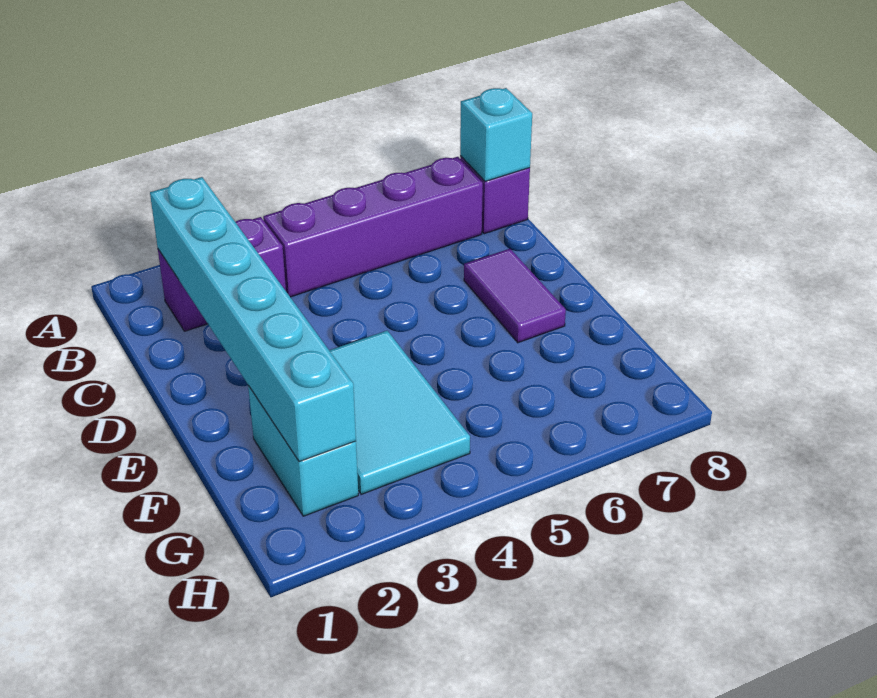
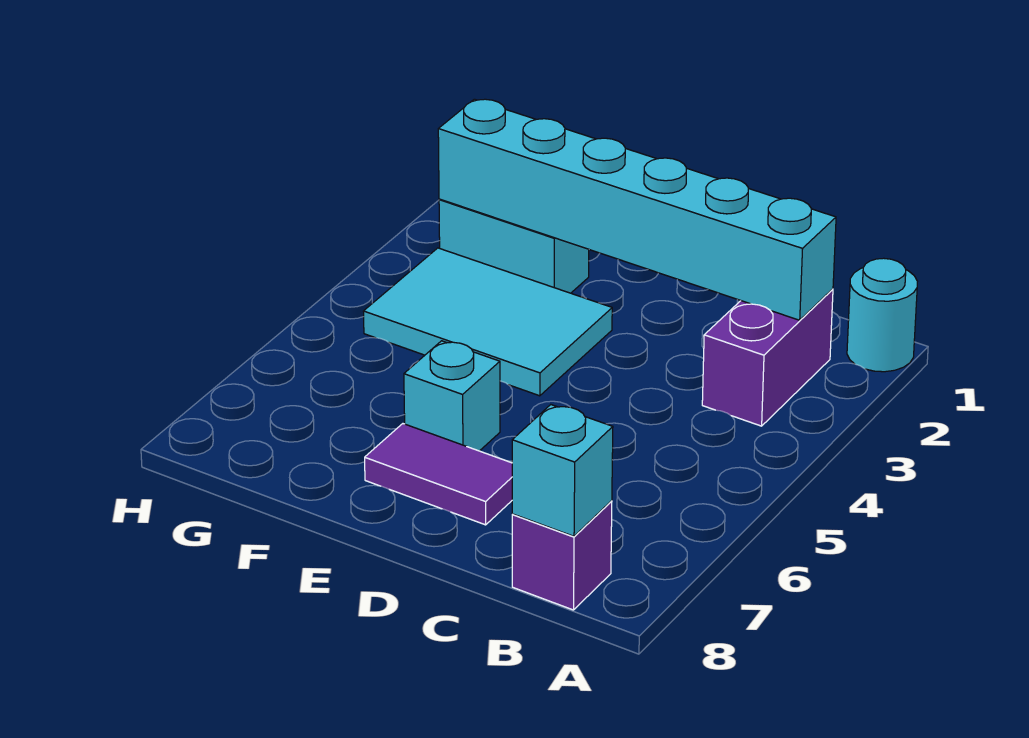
none -> cyan 1x1 round brick [847,258,917,372]
purple 1x4 brick [263,157,483,297] -> none
none -> cyan 1x1 brick [404,341,500,451]

